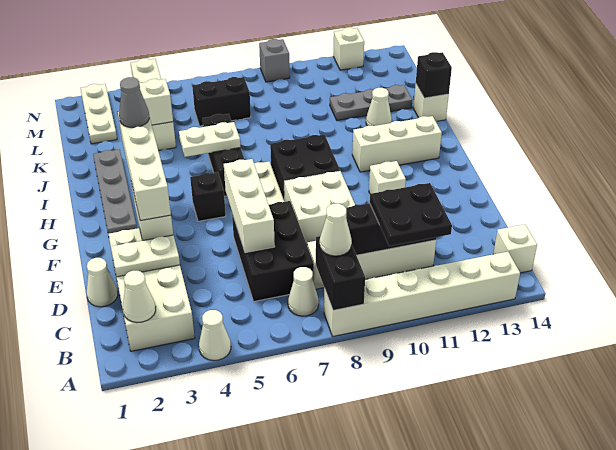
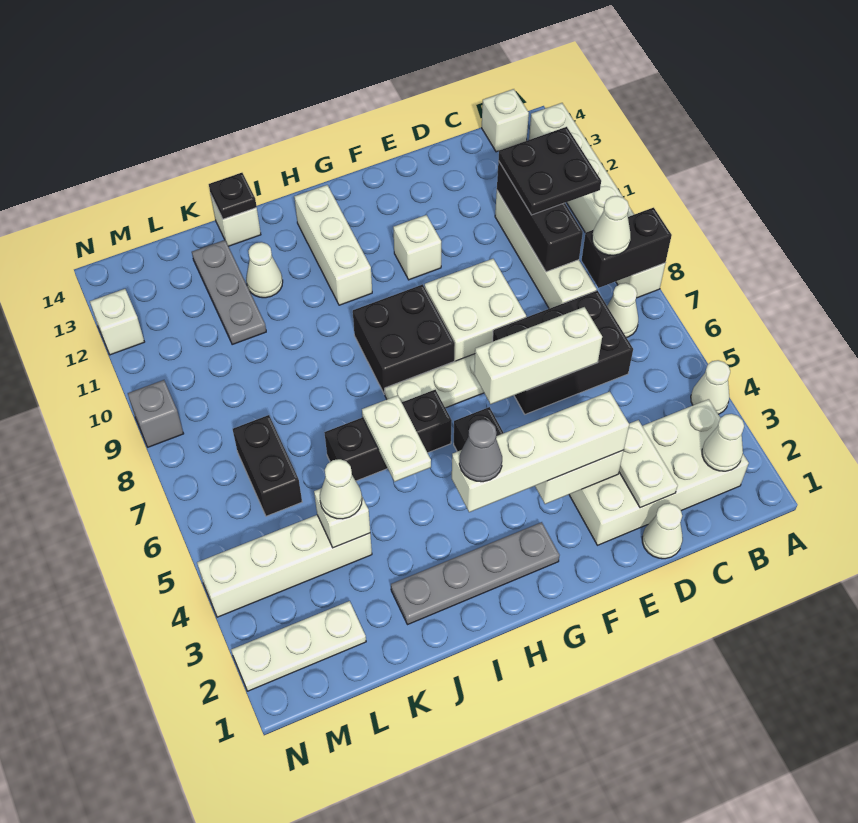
black 1x1 brick [416,52,452,98] -> black 1x1 plate [209,173,257,219]
none -> white 1x1 cone [320,459,362,519]

